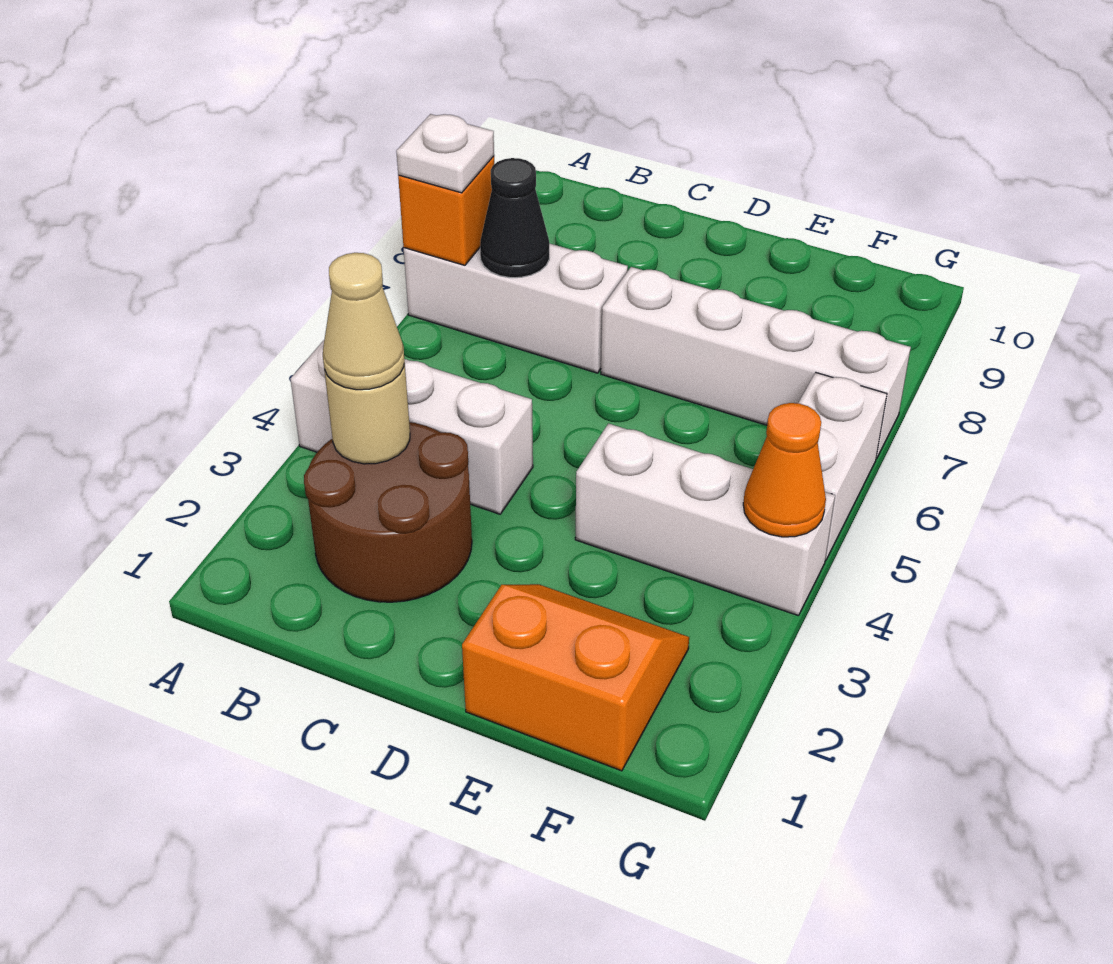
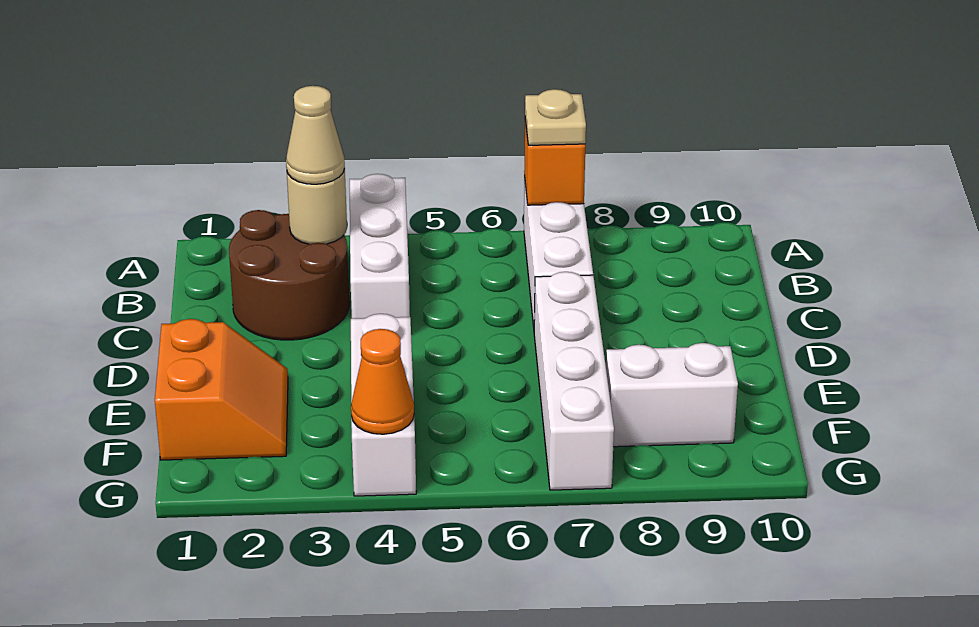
white 1x1 plate [396,114,494,193] -> tan 1x1 plate [525,89,586,145]
black 1x1 cone [480,158,549,278] -> none
white 1x2 brick [799,372,887,560] -> white 1x2 brick moved to [606,343,738,447]

